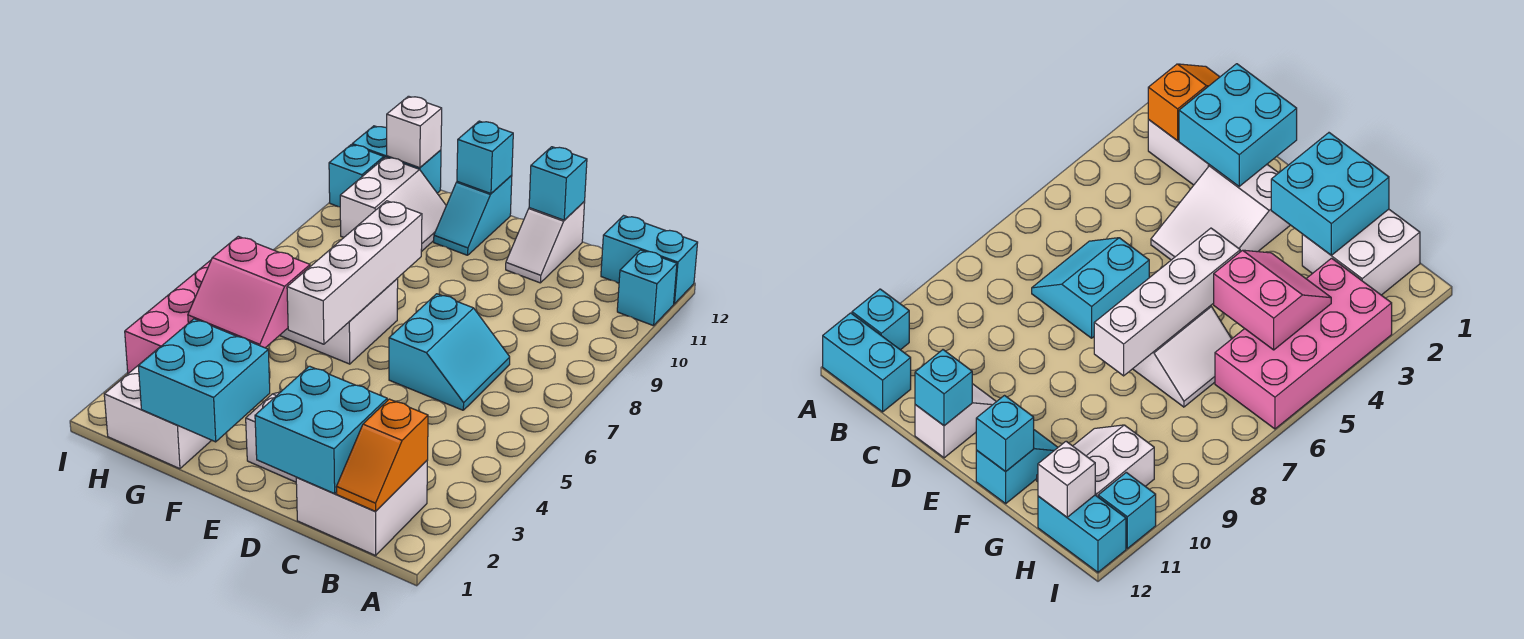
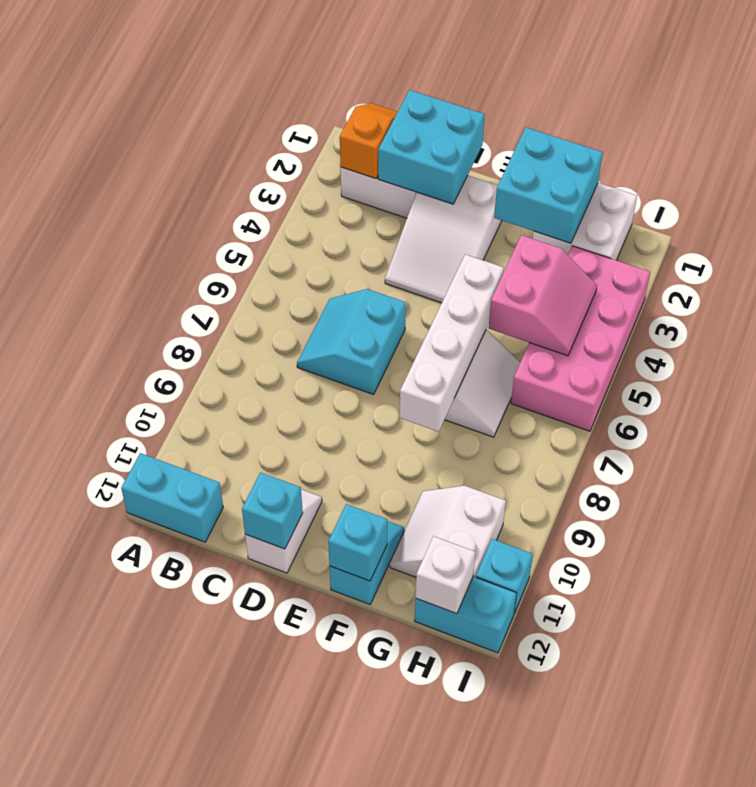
cyan 1x1 brick [617,250,677,326] -> none
pink 2x2 slope [188,236,310,348] -> pink 2x2 slope turned to [489,235,597,356]

